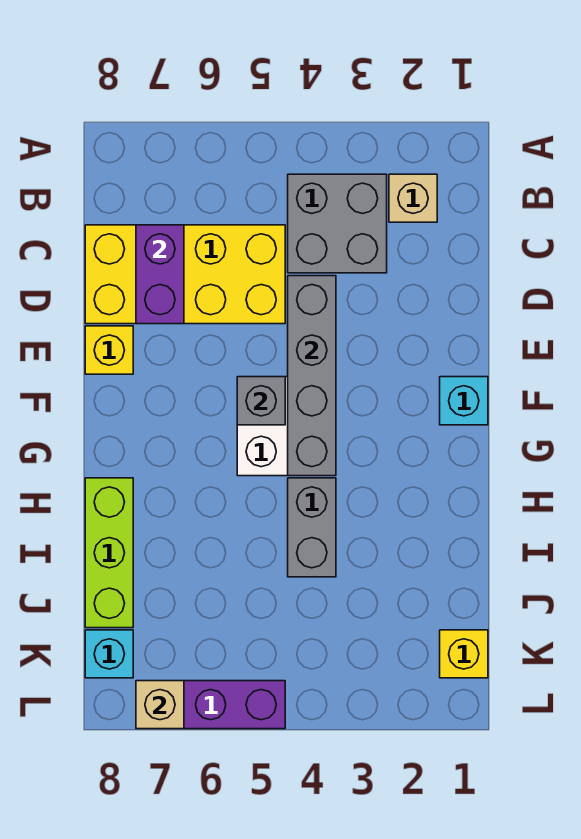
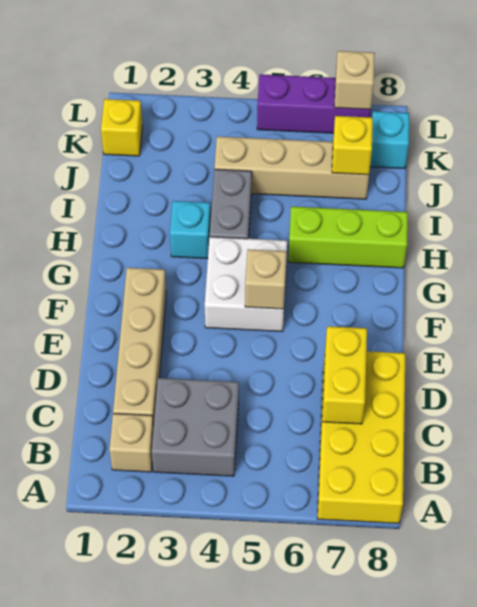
none -> tan 1x4 brick [113,268,166,425]
yellow 2x4 brick [85,225,285,324] -> yellow 2x4 brick turned to [317,351,405,523]
purple 1x2 brick [136,225,184,324] -> yellow 1x2 brick [322,326,367,424]
grey 1x4 brick [288,276,336,476] -> none
yellow 1x1 brick [85,326,133,374] -> yellow 1x1 brick moved to [332,116,373,175]
cyan 1x1 brick [440,377,488,425] -> cyan 1x1 brick moved to [170,201,211,259]
grey 1x1 brick [237,377,285,425] -> tan 1x1 brick [245,249,287,309]
lime 1x3 brick [85,478,133,628] -> lime 1x3 brick turned to [288,207,408,268]
none -> tan 1x4 brick [214,137,369,199]

